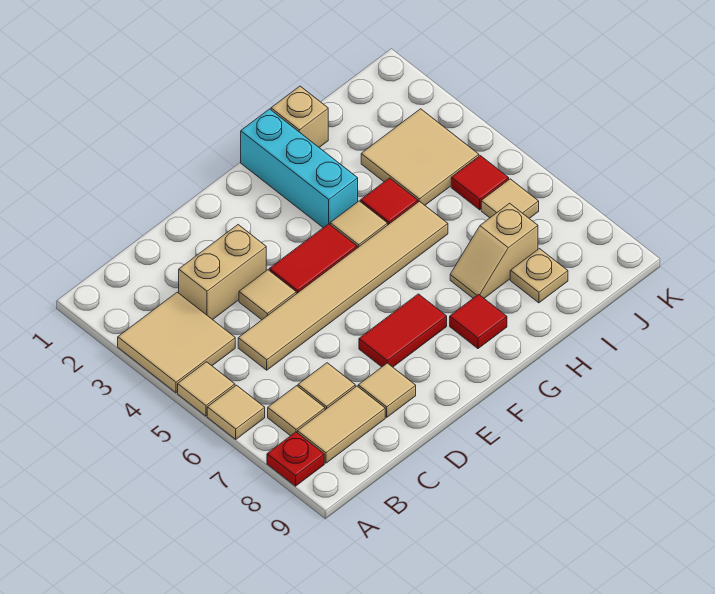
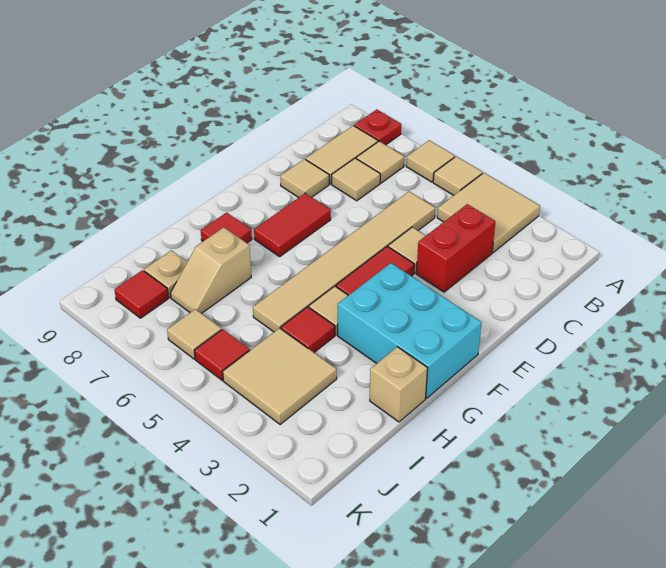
tan 1x2 brick [179,225,266,320] -> red 1x2 brick [416,204,495,292]
cyan 1x3 brick [241,109,358,228] -> cyan 2x3 brick [338,263,482,398]
tan 1x2 slope [450,203,538,298] -> tan 1x2 slope turned to [171,227,251,314]
none -> red 1x1 tile [115,270,168,318]

